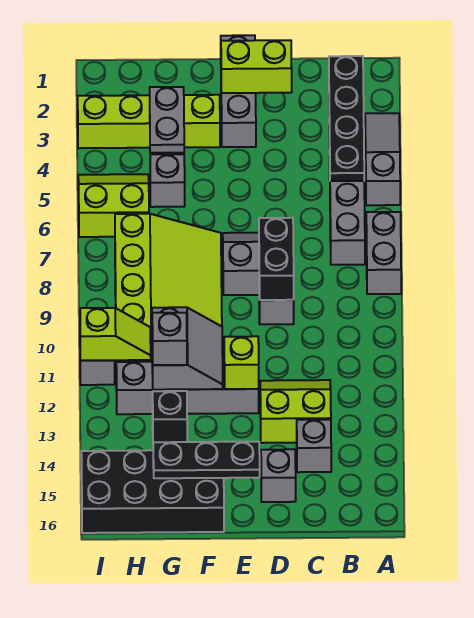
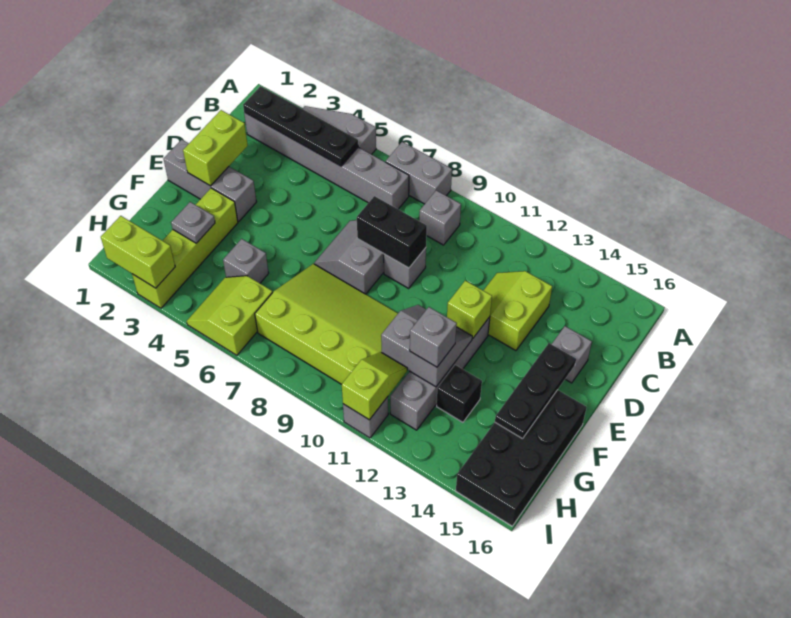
grey 1x1 brick [297,420,331,472] -> grey 1x1 brick moved to [419,190,461,245]
grey 1x2 plate [150,87,184,153] -> grey 1x1 plate [171,202,215,243]
none -> lime 1x2 brick [101,216,175,288]

